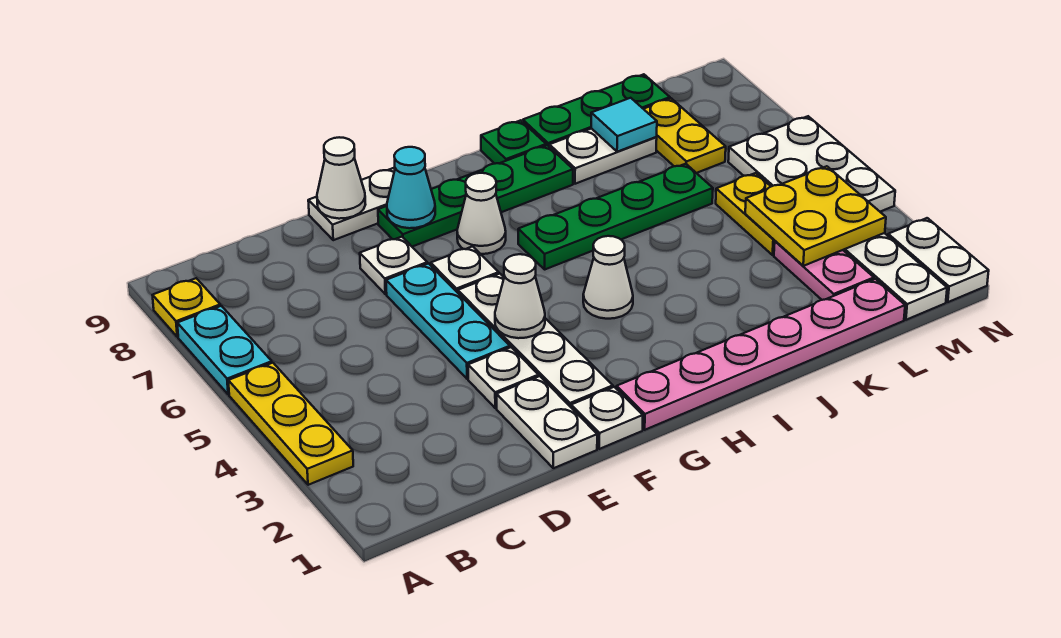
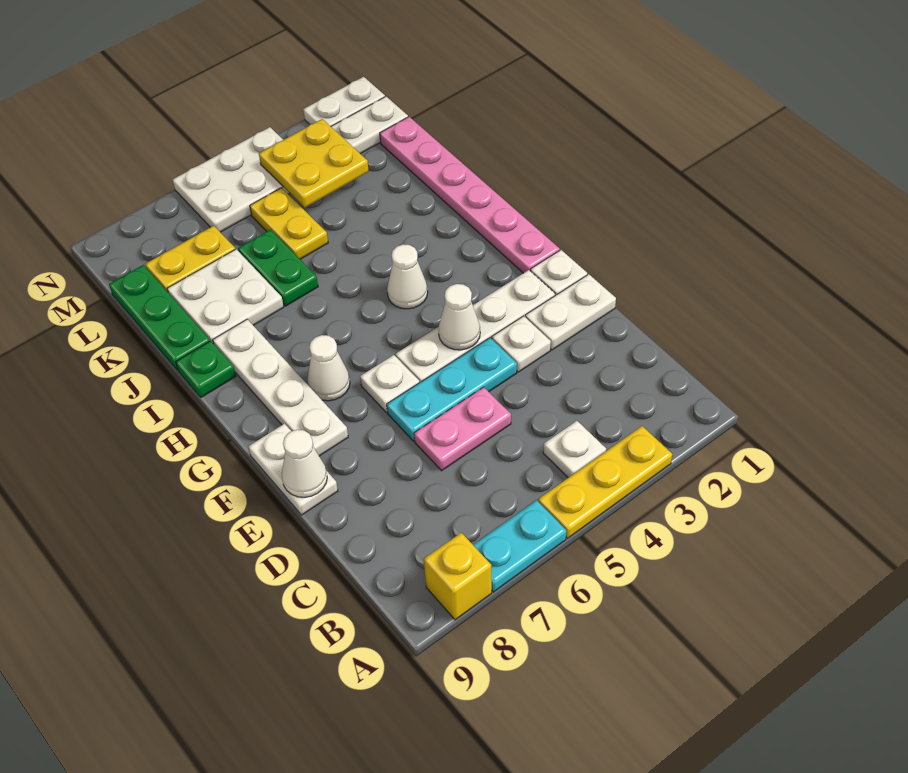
yellow 1x1 plate [153,278,220,337] -> yellow 1x1 brick [424,533,492,620]
white 1x1 plate [360,237,427,294] -> white 1x1 plate moved to [543,421,606,478]
green 1x4 plate [378,145,573,247] -> white 1x4 plate [213,319,348,456]
cyan 1x1 cone [387,147,435,228] -> none
green 1x4 plate [518,164,713,269] -> green 1x2 plate [238,230,318,306]
white 1x2 plate [549,128,657,184] -> white 2x2 plate [167,249,284,344]
cyan 1x1 tile [591,98,657,152] -> none
pink 1x2 plate [774,241,874,300] -> pink 1x2 plate moved to [414,387,511,471]
yellow 1x2 plate [716,173,775,255] -> yellow 1x2 plate turned to [250,188,328,259]

